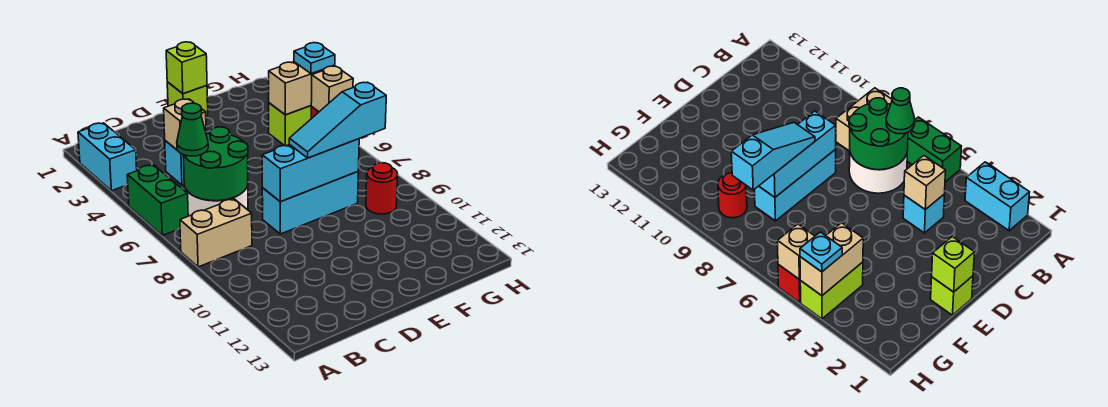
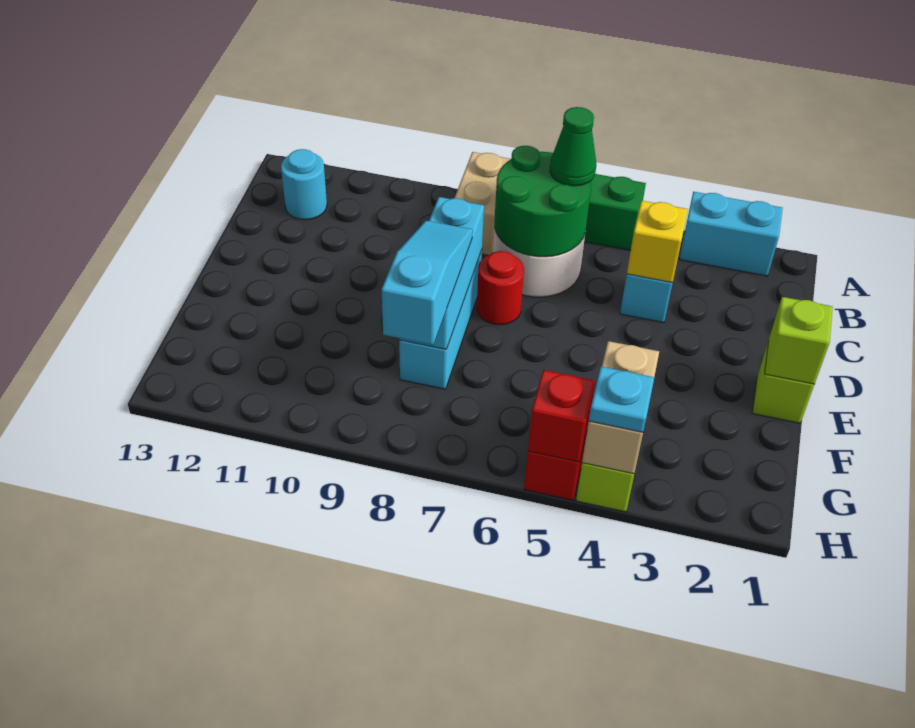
none -> cyan 1x1 round brick [281,149,327,220]
tan 1x1 brick [164,99,206,150] -> yellow 1x1 brick [627,201,688,283]
red 1x1 round brick [366,163,398,214] -> red 1x1 round brick moved to [477,251,524,325]
tan 1x1 brick [311,66,353,112] -> red 1x1 brick [528,370,595,462]

